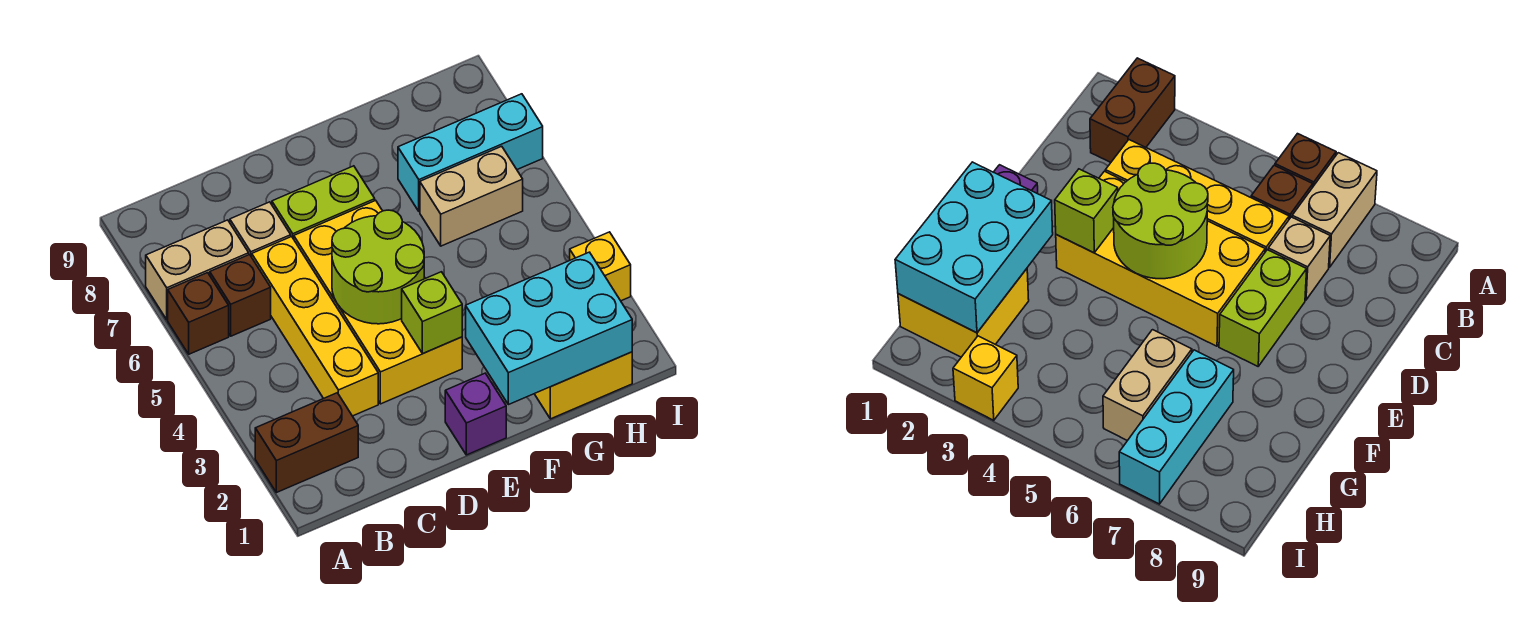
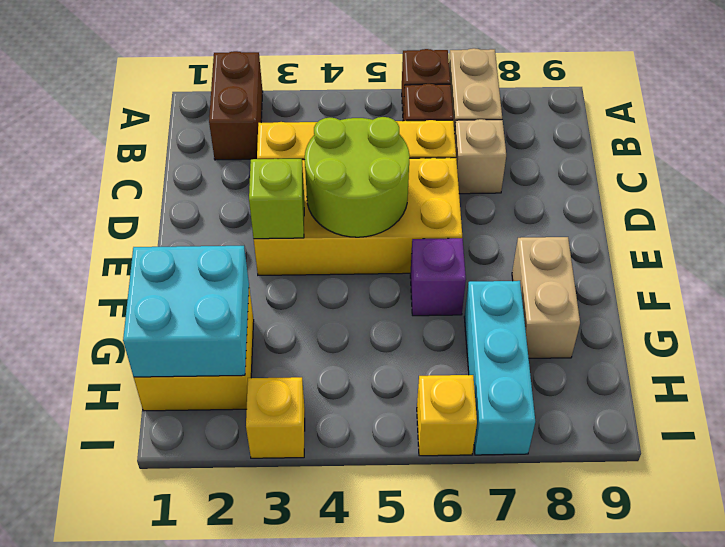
lime 1x2 brick [272,166,375,239] -> none
purple 1x1 brick [445,373,506,455] -> purple 1x1 brick moved to [410,238,466,316]
cyan 2x3 brick [466,252,632,405] -> cyan 2x2 brick [123,246,249,377]
tan 1x2 brick [420,146,523,246] -> tan 1x2 brick moved to [512,237,580,358]
none -> yellow 1x1 brick [417,375,477,456]

